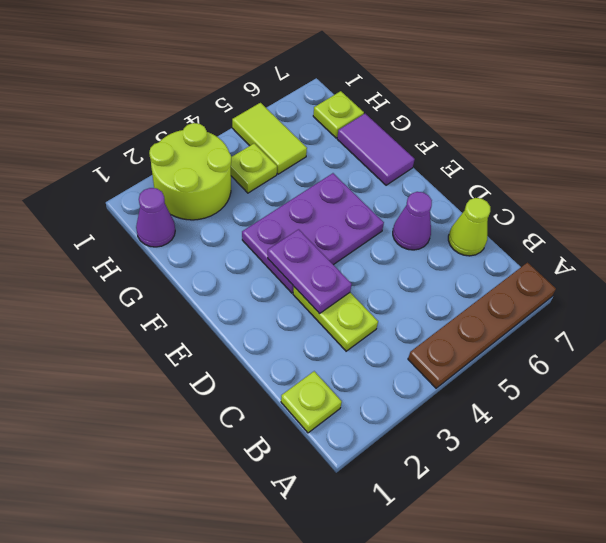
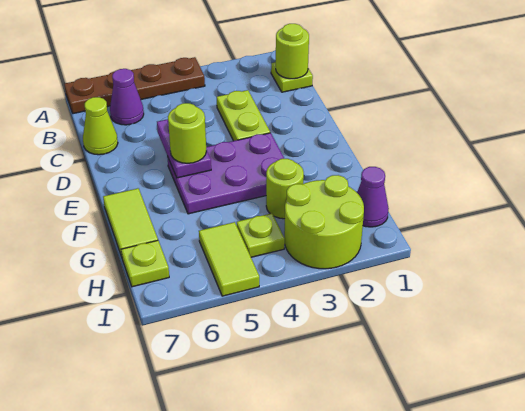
none -> lime 1x1 round brick [276,24,309,79]
purple 1x2 plate [268,229,352,314] -> purple 1x2 plate moved to [157,119,211,178]
purple 1x1 cone [393,192,432,250] -> purple 1x1 cone moved to [110,69,144,125]
none -> lime 1x1 round brick [168,103,206,163]
purple 1x2 tile [337,114,415,185] -> lime 1x2 tile [103,188,158,257]
none -> lime 1x1 round brick [266,159,304,219]

